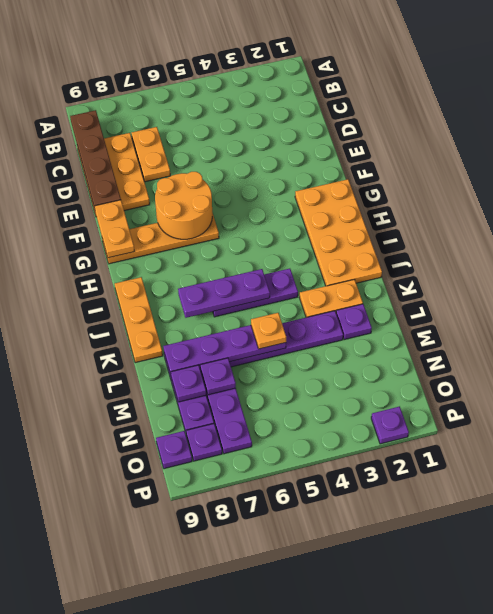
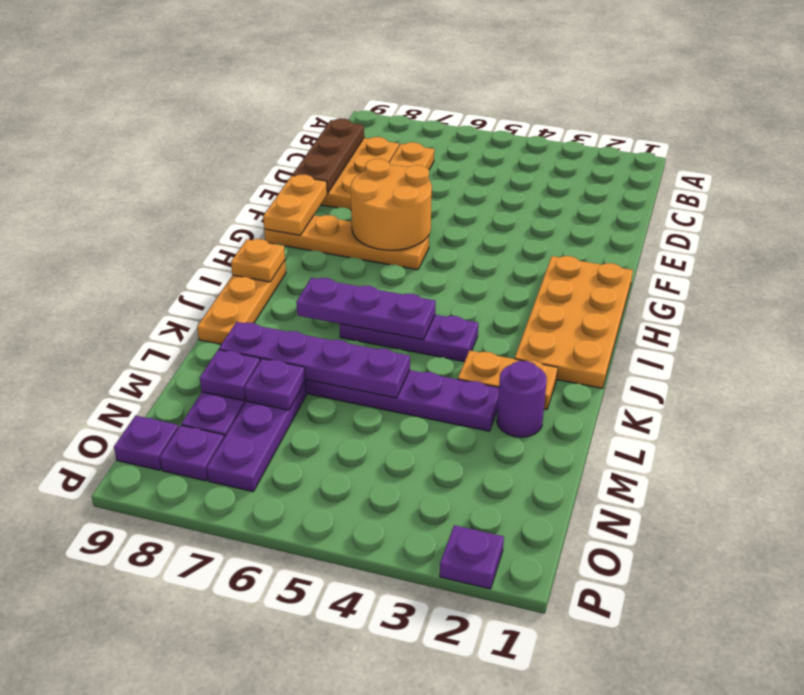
brown 1x4 plate [70,110,121,209] -> brown 1x3 plate [292,119,364,193]
purple 1x1 plate [336,304,372,340] -> purple 1x1 round brick [497,361,547,437]
orange 1x1 plate [251,313,286,349] -> orange 1x1 plate moved to [231,239,285,282]

